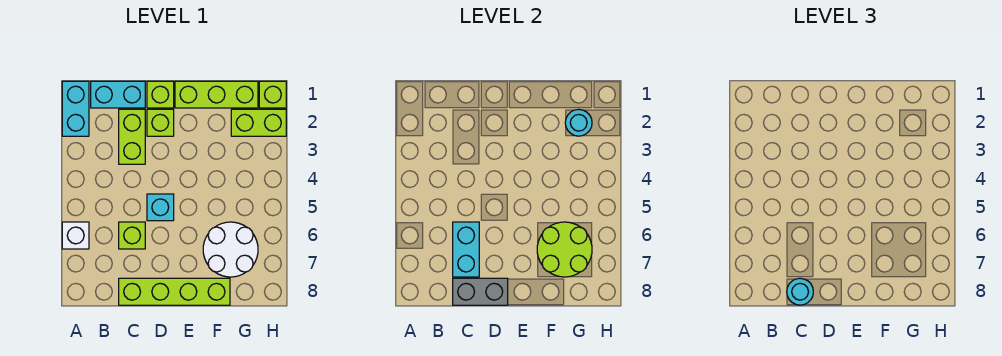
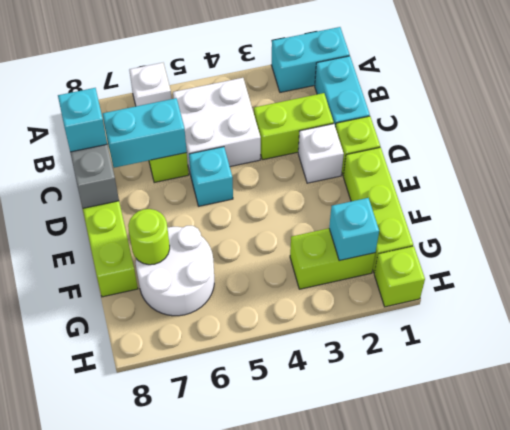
none -> white 2x2 brick [173,78,261,175]
cyan 1x1 round brick [787,278,813,305] -> cyan 1x1 brick [58,88,107,152]
lime 1x1 brick [147,109,174,136] -> white 1x1 brick [298,124,344,183]
lime 2x2 round brick [537,222,592,277] -> lime 1x1 round brick [128,209,170,265]
lime 1x2 brick [231,109,286,136] -> lime 1x2 brick turned to [290,228,375,289]
cyan 1x1 round brick [565,109,592,136] -> cyan 1x1 brick [329,198,379,261]

